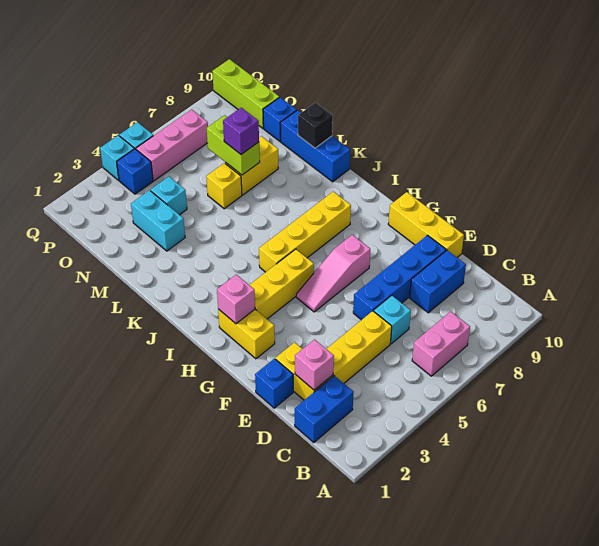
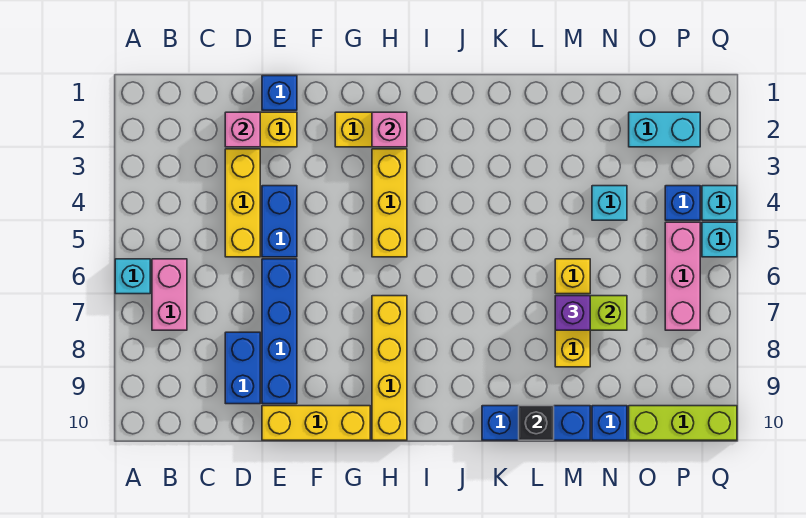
blue 1x2 brick [295,376,354,442] -> blue 1x2 brick moved to [262,186,297,257]
cyan 1x1 brick [374,295,411,344] -> cyan 1x1 brick moved to [115,259,150,294]
pink 1x3 slope [296,235,370,312] -> none
yellow 1x4 brick [259,192,351,272] -> yellow 1x4 brick moved to [372,296,407,440]
cyan 1x2 brick [131,190,185,251] -> cyan 1x2 brick moved to [629,112,700,147]

